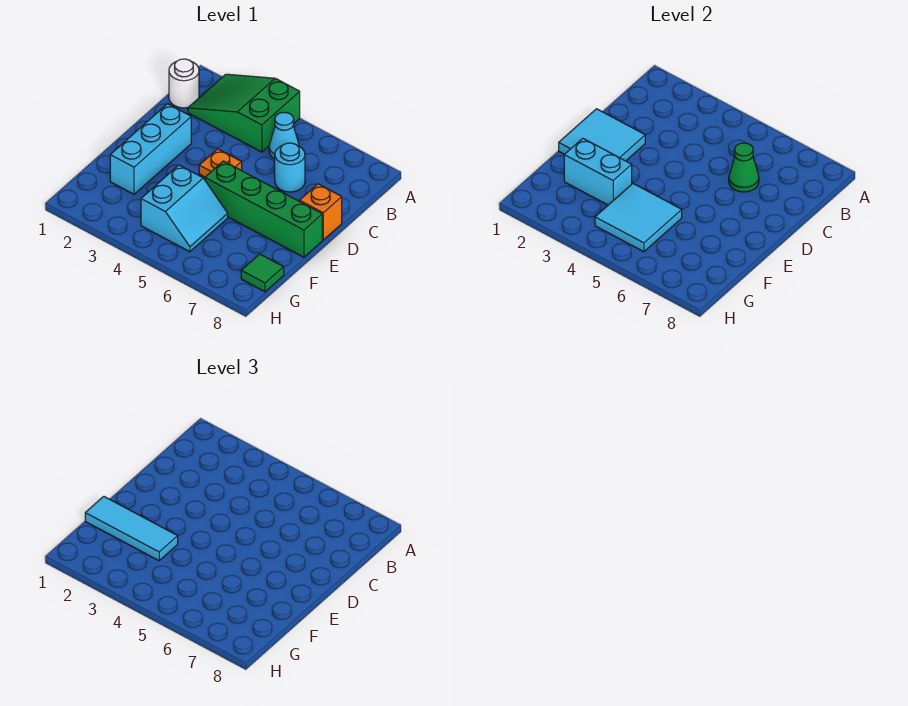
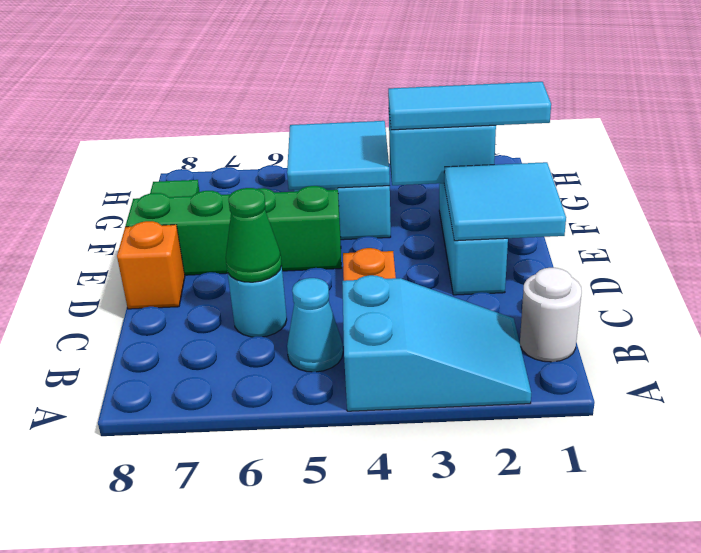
green 2x3 slope [188,74,300,152] -> cyan 2x3 slope [342,275,531,411]

